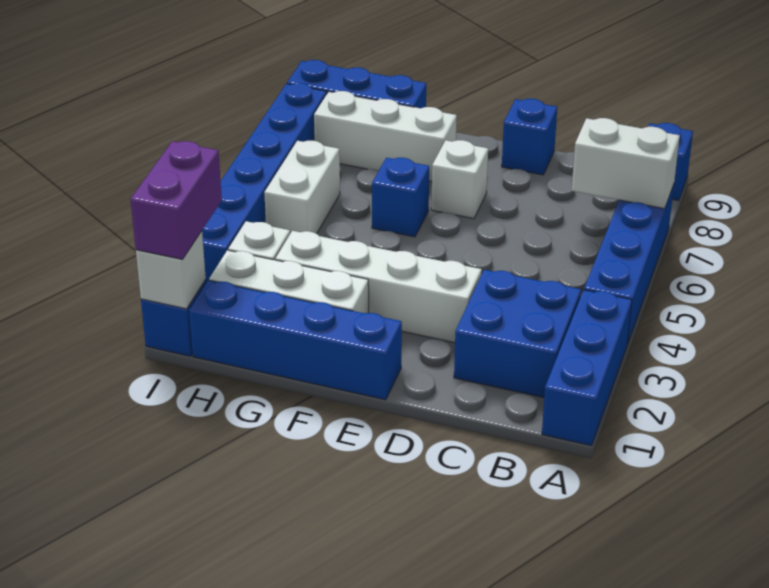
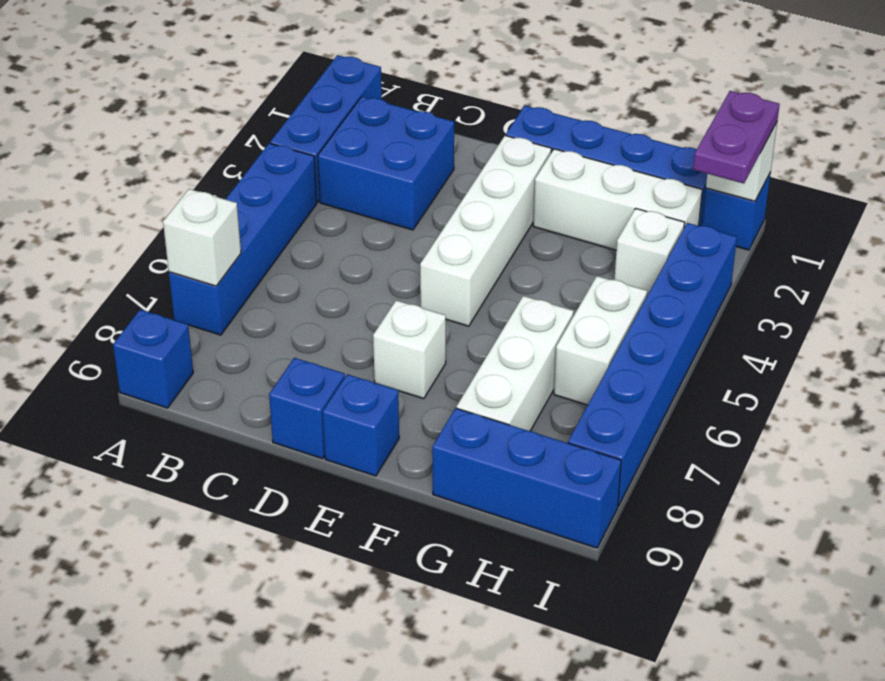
white 1x2 brick [571,118,680,209] -> white 1x1 brick [163,189,241,286]
white 1x4 brick [275,231,482,343] -> white 1x4 brick turned to [420,136,552,326]
blue 1x1 brick [372,158,429,237] -> blue 1x1 brick moved to [323,374,399,476]
white 1x3 brick [314,91,457,182] -> white 1x3 brick turned to [457,296,574,431]
purple 1x2 brick [131,141,222,259] -> purple 1x2 plate [693,91,780,183]

